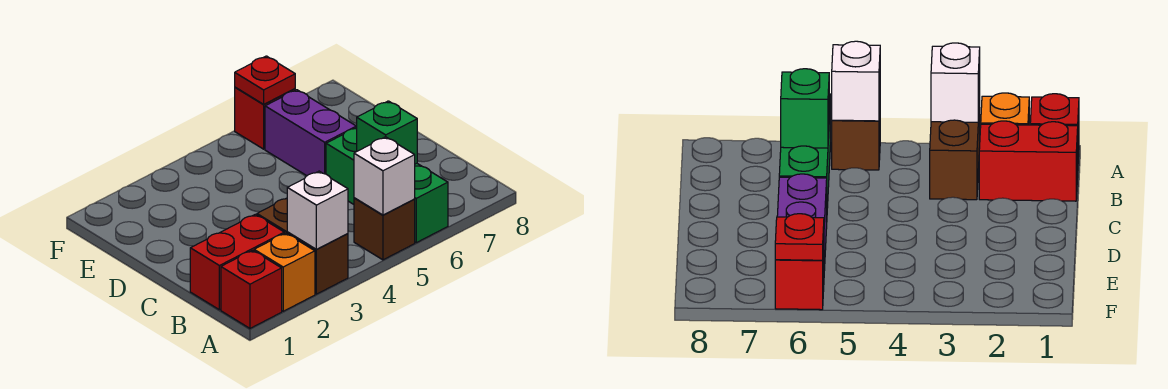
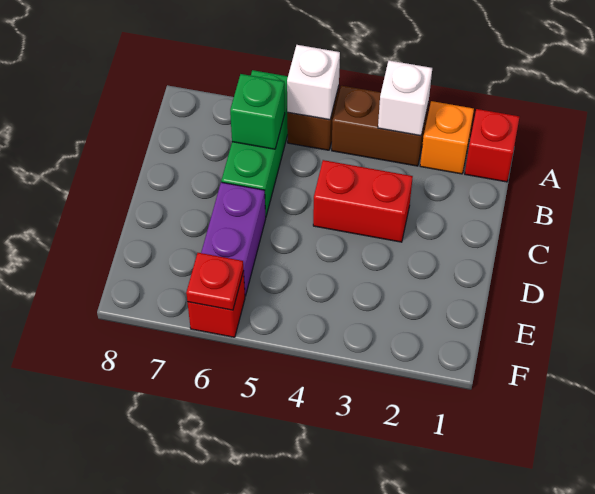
brown 1x2 brick [257,198,348,294] -> brown 1x2 brick turned to [332,86,429,166]
red 1x2 brick [190,214,284,310] -> red 1x2 brick moved to [313,160,413,242]

